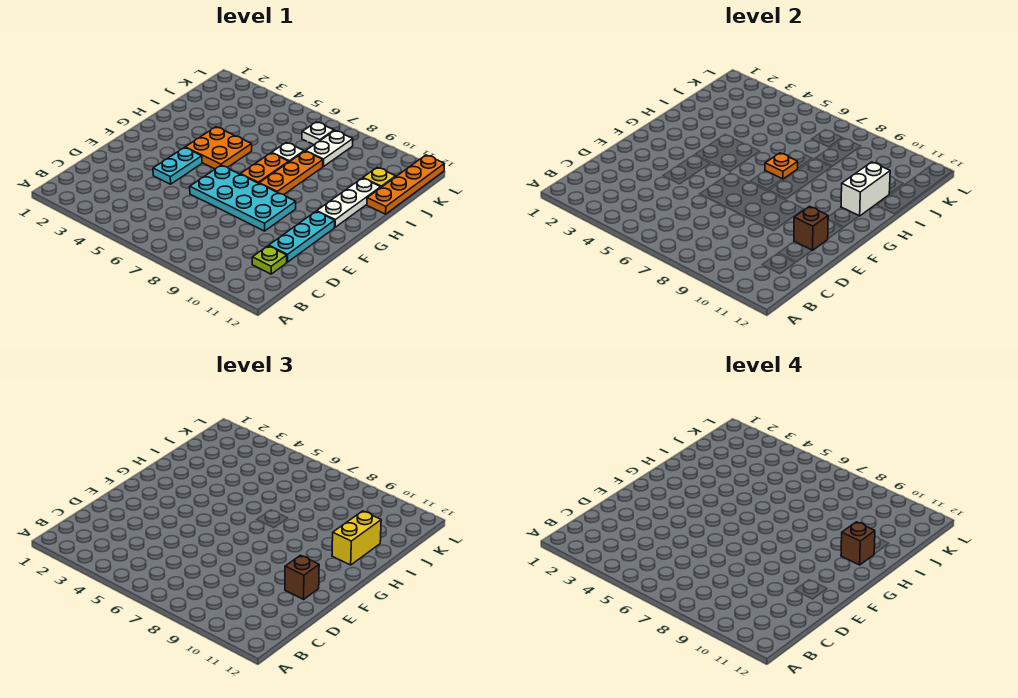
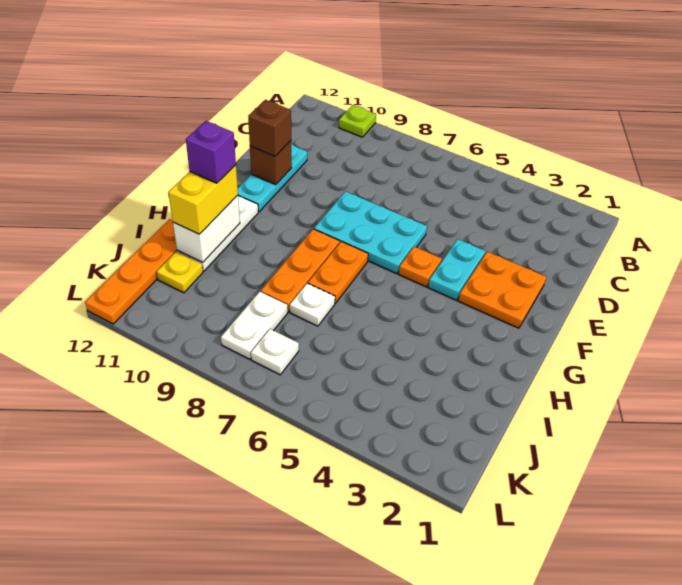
lime 1x1 plate [252,246,287,274] -> lime 1x1 plate moved to [339,105,376,137]
cyan 2x4 plate [190,165,296,231] -> cyan 2x3 plate [314,191,427,274]
orange 2x2 plate [185,127,252,169] -> orange 2x2 plate moved to [458,252,546,328]
orange 1x1 plate [765,153,798,179] -> orange 1x1 plate moved to [399,247,442,287]
brown 1x1 brick [841,522,875,565] -> purple 1x1 brick [186,121,236,183]

